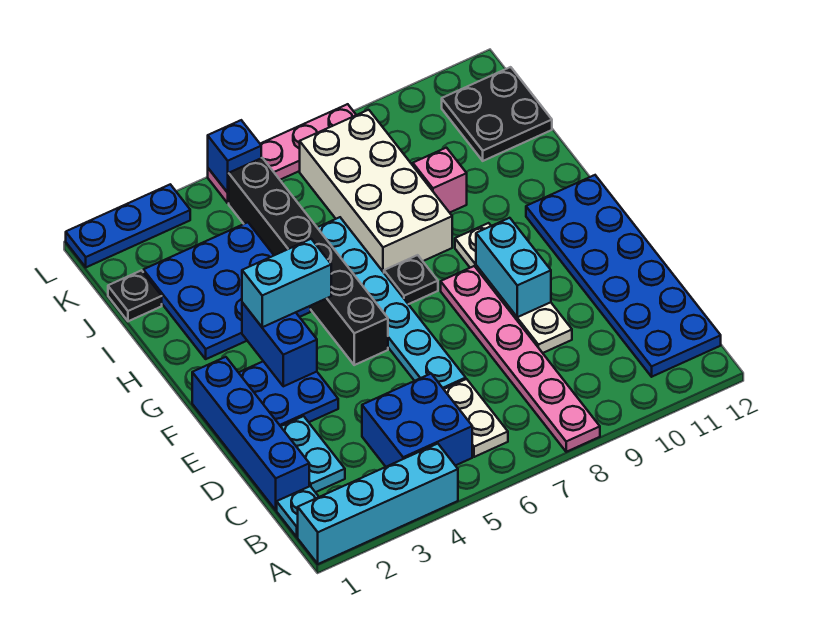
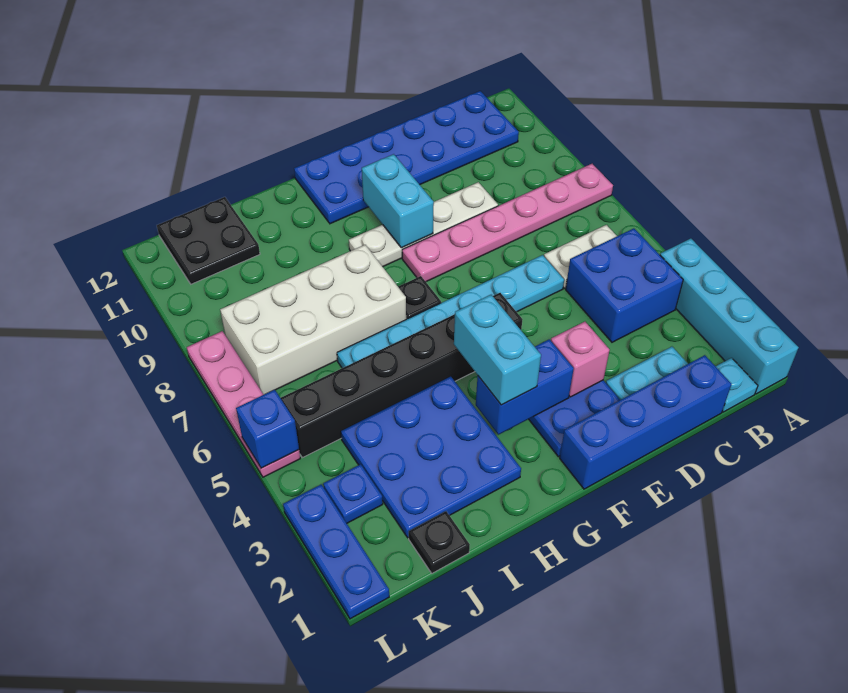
cyan 1x2 brick [476,218,551,317] -> cyan 1x2 brick turned to [362,154,434,248]
pink 1x1 brick [413,148,467,213] -> pink 1x1 brick moved to [551,322,610,397]
none -> blue 1x1 plate [323,464,383,523]

